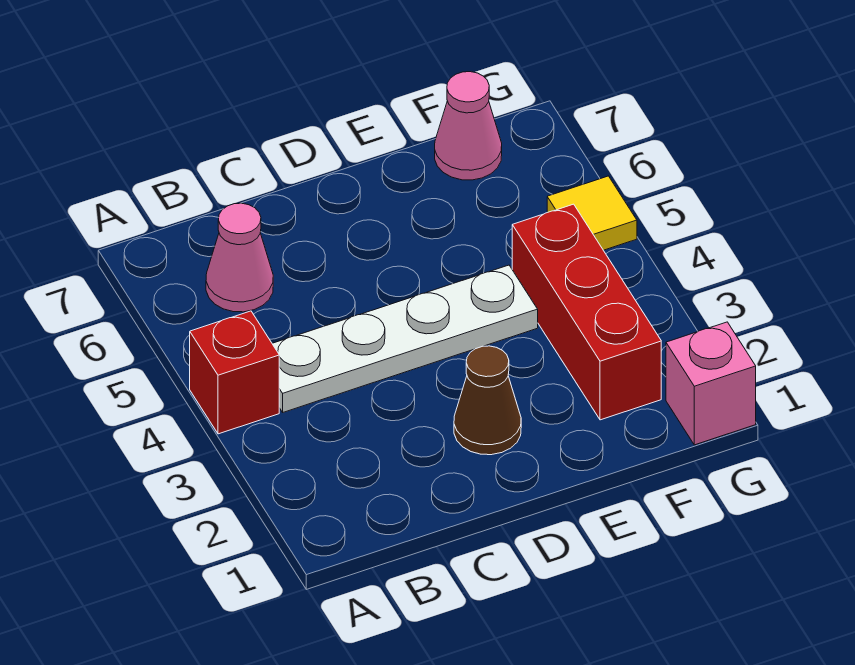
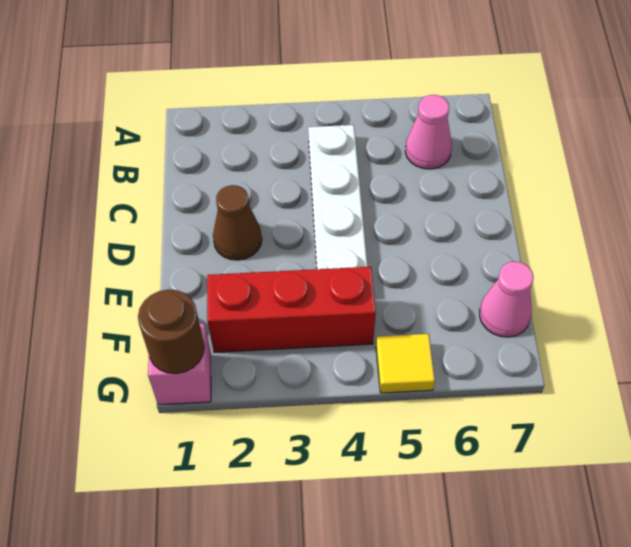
red 1x1 brick [190,311,279,434] -> none
none -> brown 1x1 round brick [138,289,204,374]

